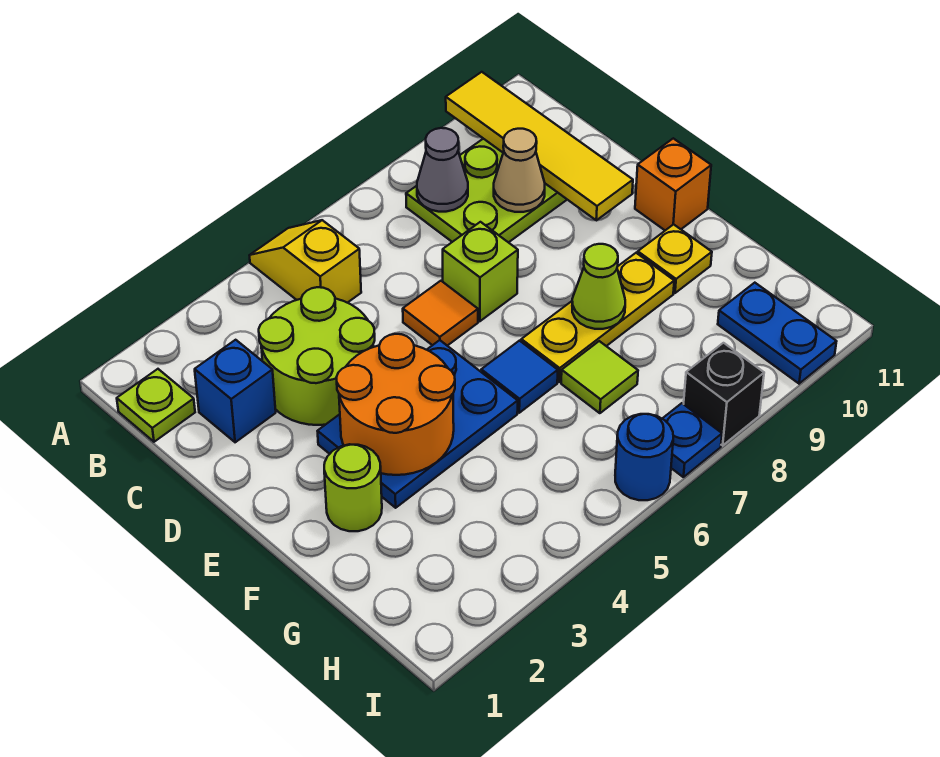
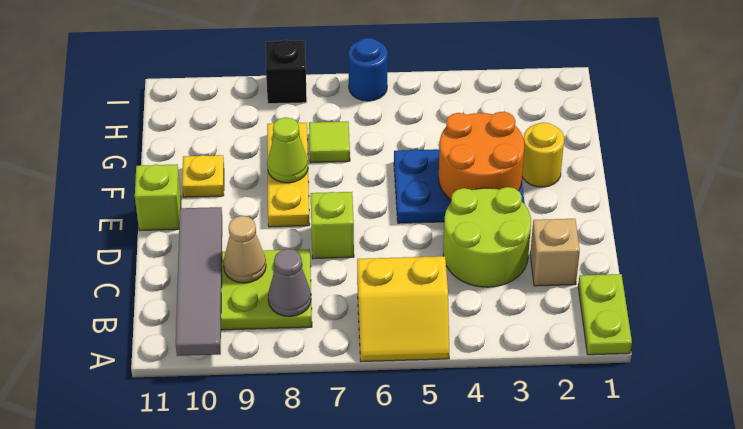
yellow 1x2 slope [250,220,361,303] -> yellow 2x2 slope [357,256,449,362]
yellow 1x4 tile [446,72,633,220] -> grey 1x4 tile [176,207,222,356]
lime 1x1 plate [117,369,195,442] -> lime 1x2 plate [578,274,632,355]
blue 1x1 brick [195,340,276,442] -> tan 1x1 brick [530,219,580,286]
orange 1x1 tile [403,281,478,346] -> none
orange 1x1 brick [635,138,711,230] -> lime 1x1 brick [135,164,181,231]
lime 1x1 round brick [324,444,382,531] -> yellow 1x1 round brick [522,122,564,187]
blue 1x1 tile [481,341,558,413] -> none
yellow 1x3 plate [521,253,674,382] -> yellow 1x3 plate turned to [267,123,310,227]
blue 1x2 plate [718,283,837,384] -> none
blue 1x1 plate [662,403,722,477] -> none

